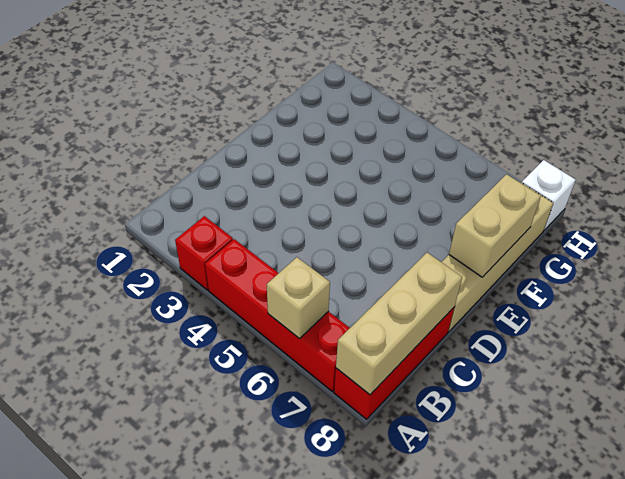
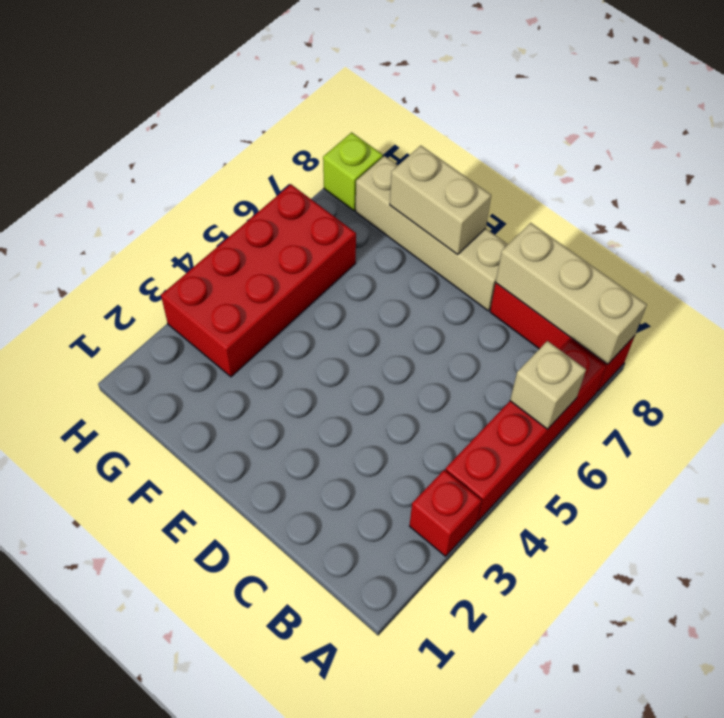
none -> red 2x4 brick [161,184,356,377]
white 1x1 brick [522,160,576,230] -> lime 1x1 brick [323,132,383,211]

